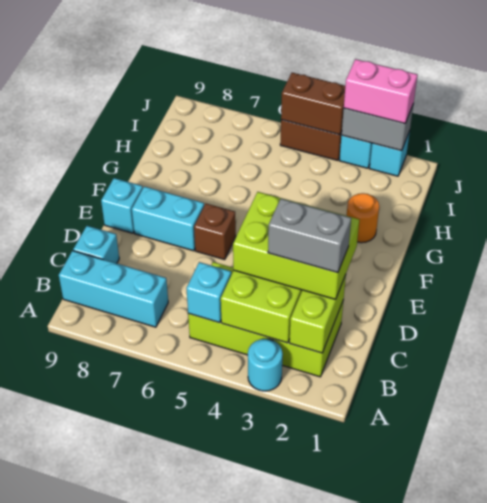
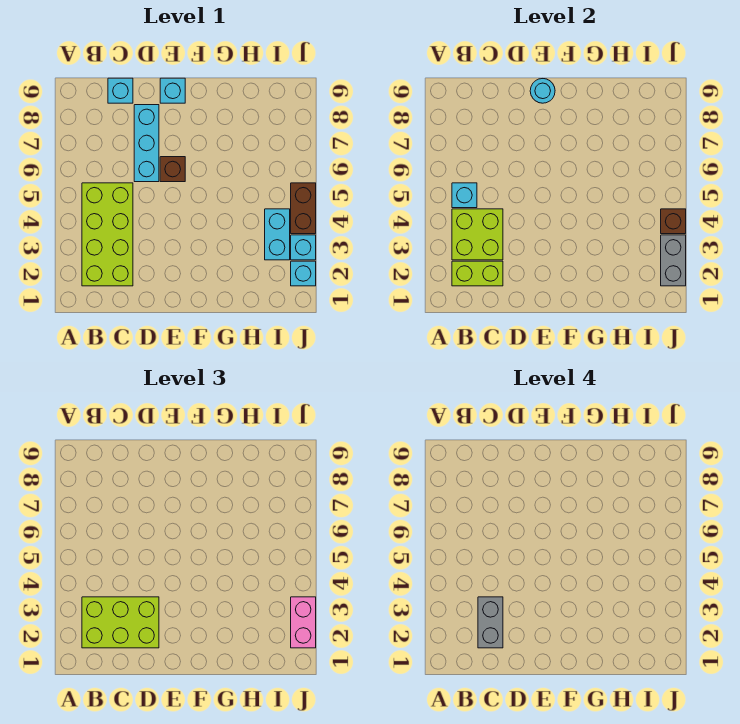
cyan 1x1 round brick [248,339,283,391] -> cyan 1x1 round brick moved to [530,79,555,103]
cyan 1x3 brick [59,251,168,327] -> cyan 1x3 brick moved to [134,105,159,182]
lime 2x3 brick [233,192,359,299] -> lime 2x3 brick turned to [82,597,159,648]
cyan 1x2 brick [132,186,204,251] -> cyan 1x2 brick moved to [265,209,290,260]
orange 1x1 round brick [347,193,379,243] -> none
brown 1x2 brick [281,73,345,135] -> brown 1x1 brick [661,209,686,234]

